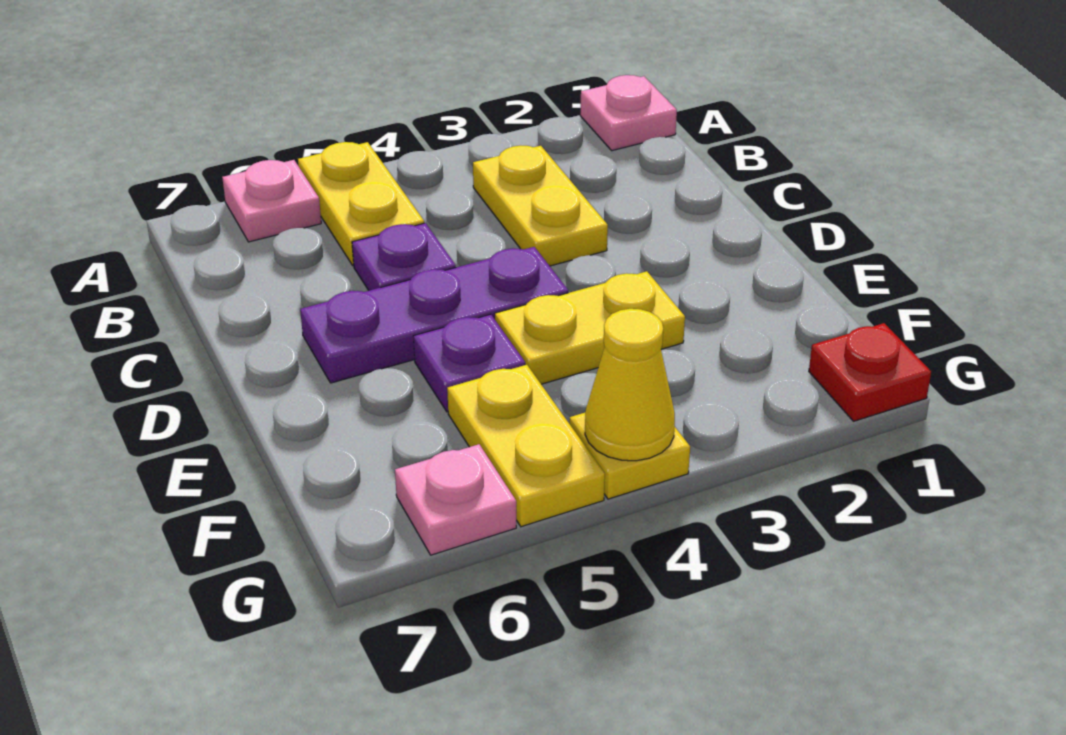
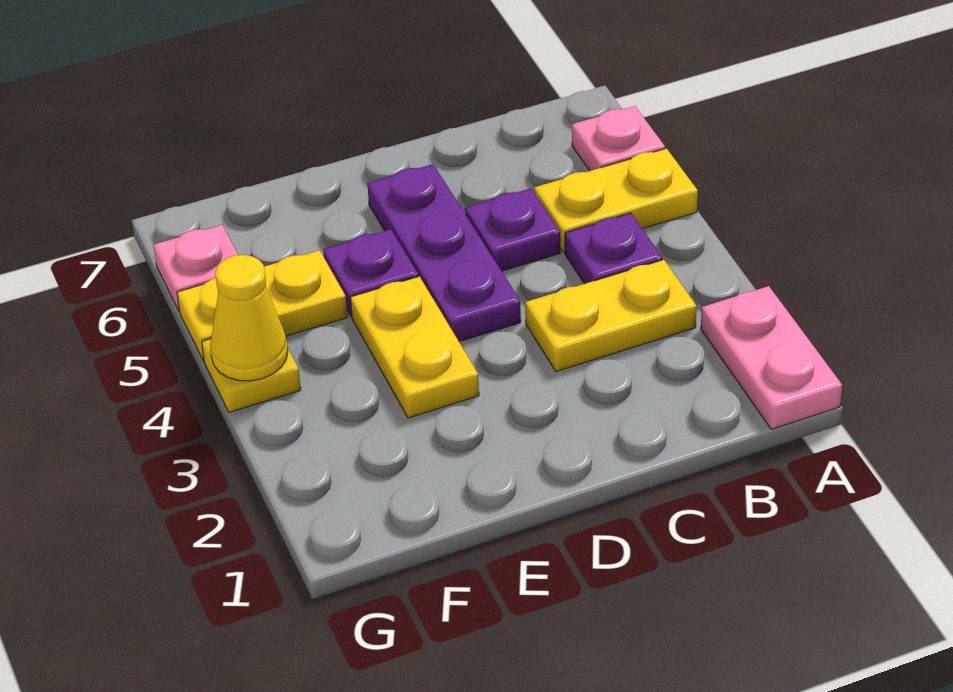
pink 1x1 plate [580,75,677,151] -> pink 1x2 plate [701,286,842,429]
none -> purple 1x1 plate [565,213,662,284]
red 1x1 plate [809,323,931,421] -> none

